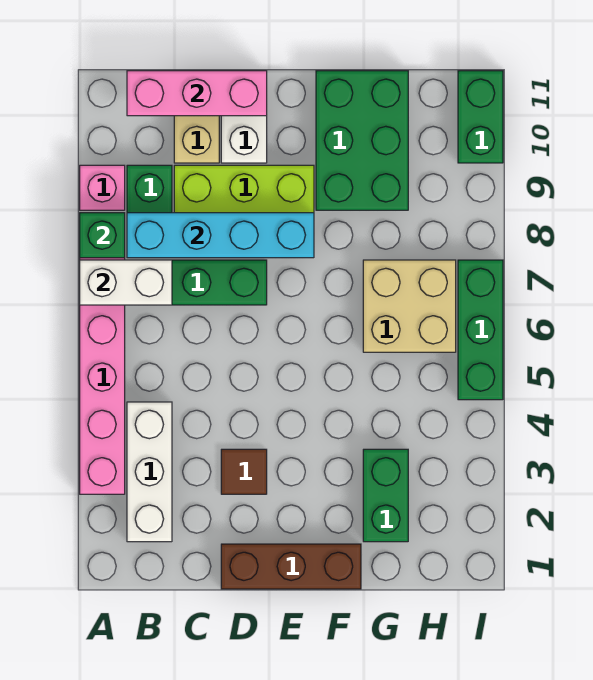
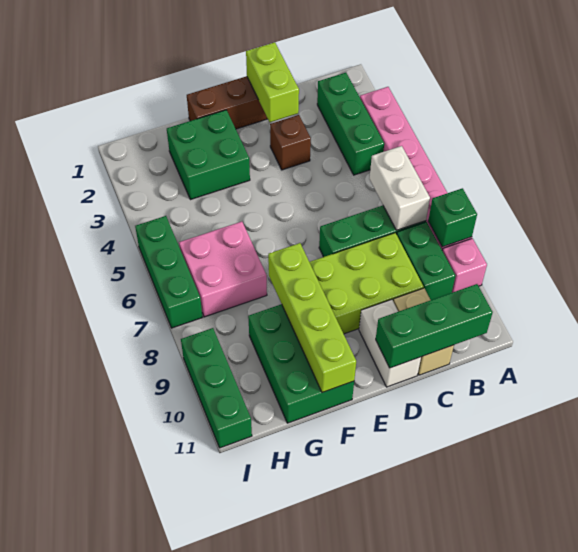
white 1x2 brick [80,260,172,305] -> white 1x2 brick turned to [370,146,430,230]
white 1x3 brick [127,402,172,542] -> green 1x3 brick [317,73,384,175]
cyan 1x4 brick [127,213,314,258] -> none
pink 1x3 brick [127,71,267,116] -> green 1x3 brick [376,284,493,368]
none -> lime 1x2 brick [246,42,299,122]
brown 1x1 tile [221,449,267,494] -> brown 1x1 brick [270,115,311,170]
none -> lime 1x4 brick [268,243,356,392]
green 1x2 brick [363,449,408,542] -> green 2x2 brick [167,110,250,200]
tan 2x2 brick [363,260,456,352] -> pink 2x2 brick [179,222,267,317]
green 1x2 brick [458,71,503,163] -> green 1x3 brick [181,328,252,448]

